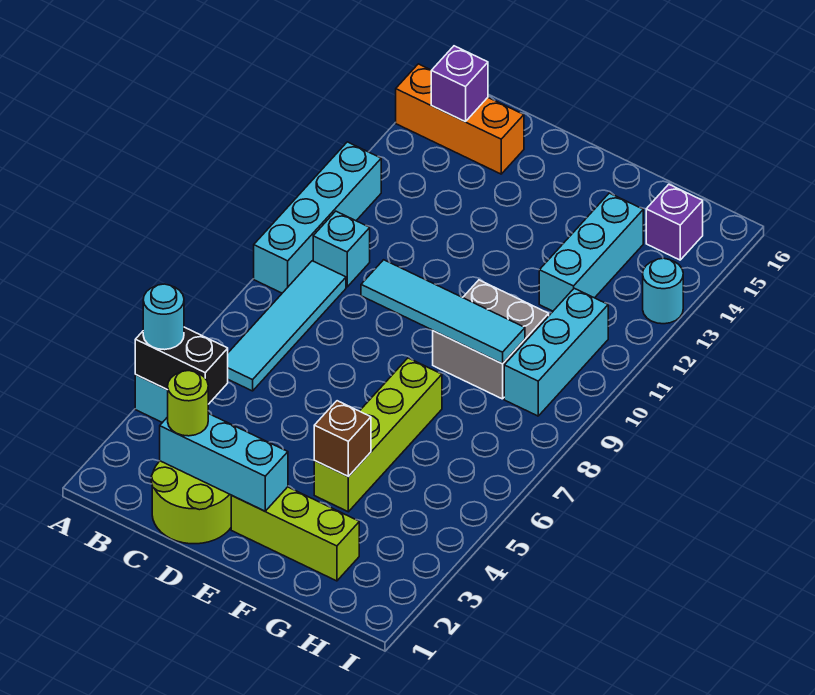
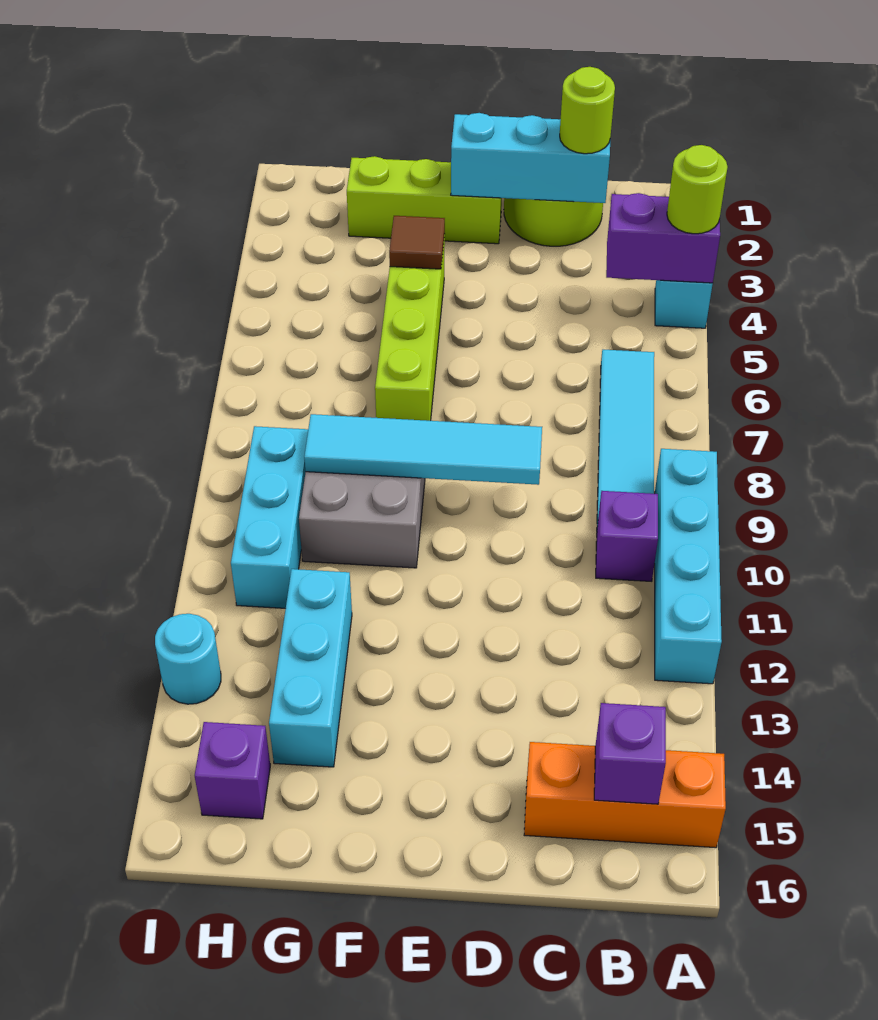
black 1x2 brick [135,327,228,404] -> purple 1x2 brick [606,193,720,283]
cyan 1x1 round brick [143,284,184,350] -> lime 1x1 round brick [667,145,728,234]
cyan 1x1 brick [313,211,370,287] -> purple 1x1 brick [596,491,658,581]
brown 1x1 brick [314,401,371,477] -> brown 1x1 tile [389,216,445,269]

